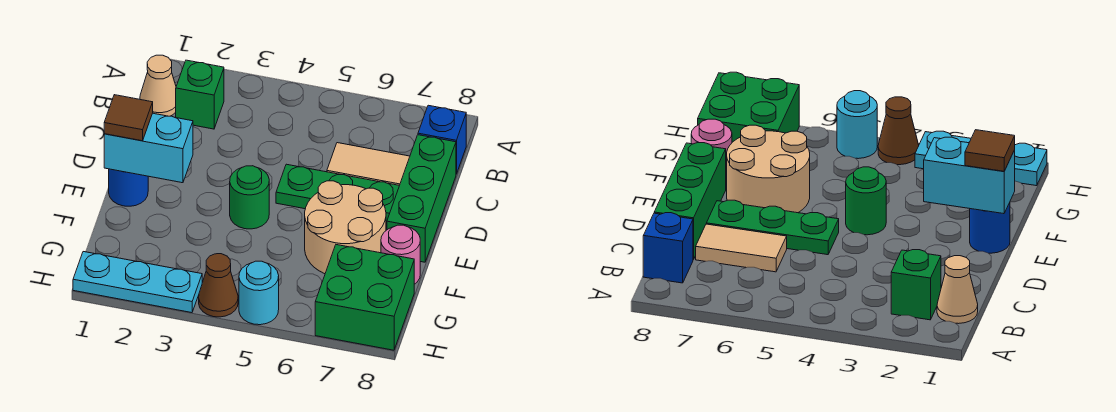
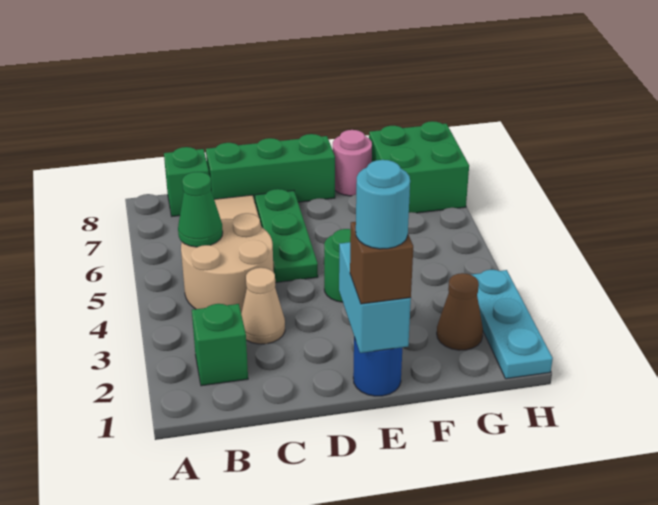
tan 1x1 cone [140,55,176,116] -> tan 1x1 cone moved to [241,268,285,344]
none -> green 1x1 cone [178,172,223,247]
blue 1x1 brick [418,105,466,174] -> green 1x1 brick [164,147,209,216]
brown 1x1 tile [104,95,153,141] -> brown 1x1 brick [350,222,413,304]
tan 2x2 round brick [305,181,386,274] -> tan 2x2 round brick moved to [181,213,274,313]
brown 1x1 cone [199,254,238,317] -> brown 1x1 cone moved to [437,273,483,350]
cyan 1x1 round brick [239,261,279,325] -> cyan 1x1 round brick moved to [356,160,410,249]

